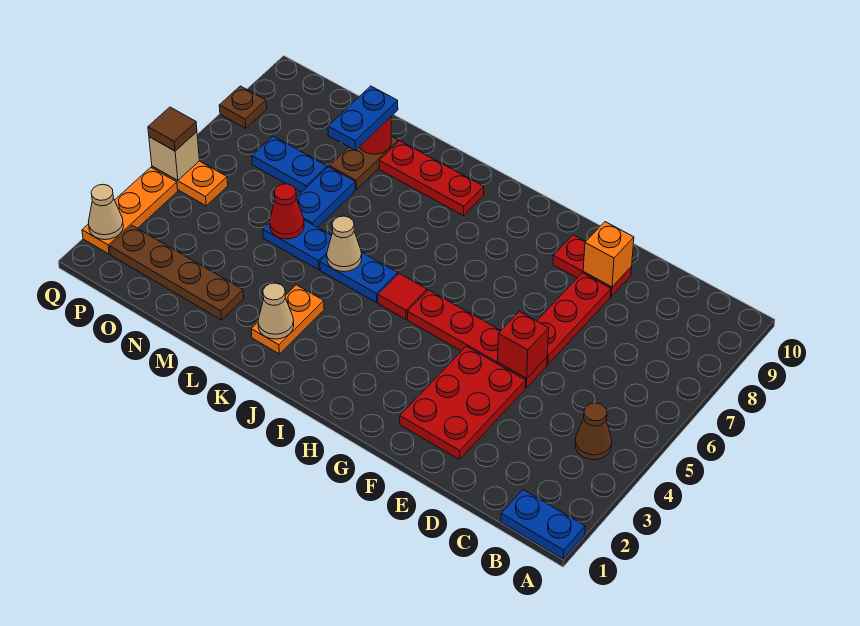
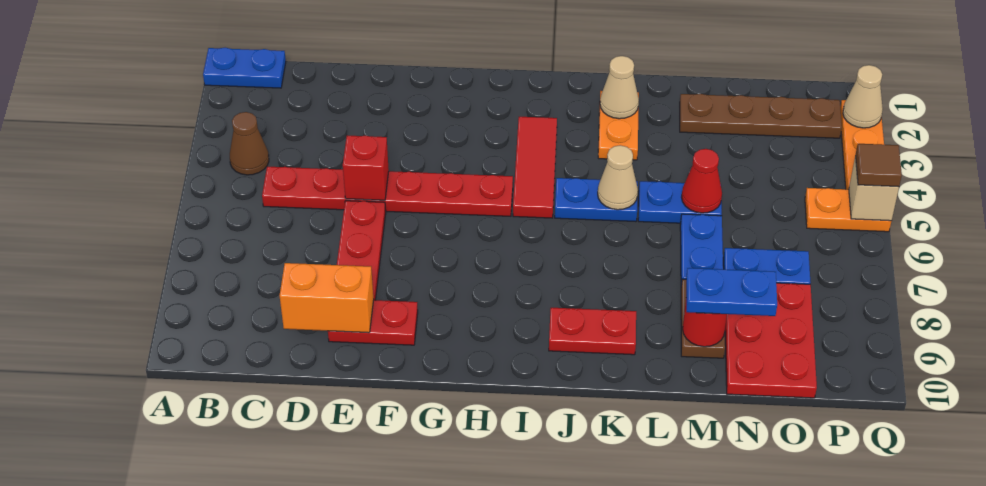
red 2x3 plate [400,346,526,460] -> red 2x3 plate moved to [725,283,817,398]
red 1x4 plate [407,290,547,388] -> red 1x6 plate [262,167,513,216]
orange 1x1 brick [583,222,634,287] -> orange 1x2 brick [280,263,374,333]
red 1x1 tile [378,274,427,319] -> red 1x3 tile [513,117,557,218]
red 1x3 plate [379,141,484,216] -> red 1x2 plate [549,308,636,355]
blue 1x2 plate [328,86,398,150] -> blue 1x2 plate turned to [686,268,777,316]
brown 1x1 plate [219,86,267,128] -> none

